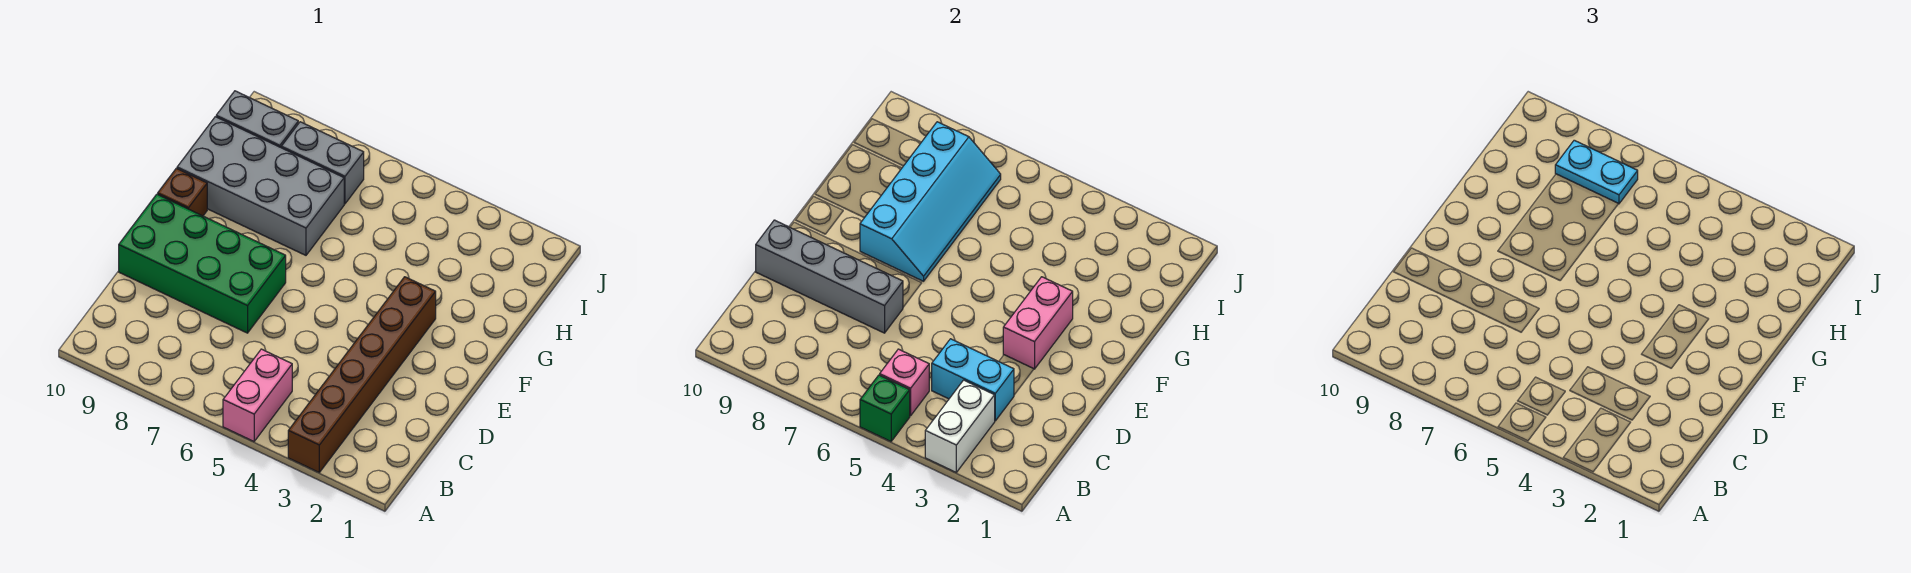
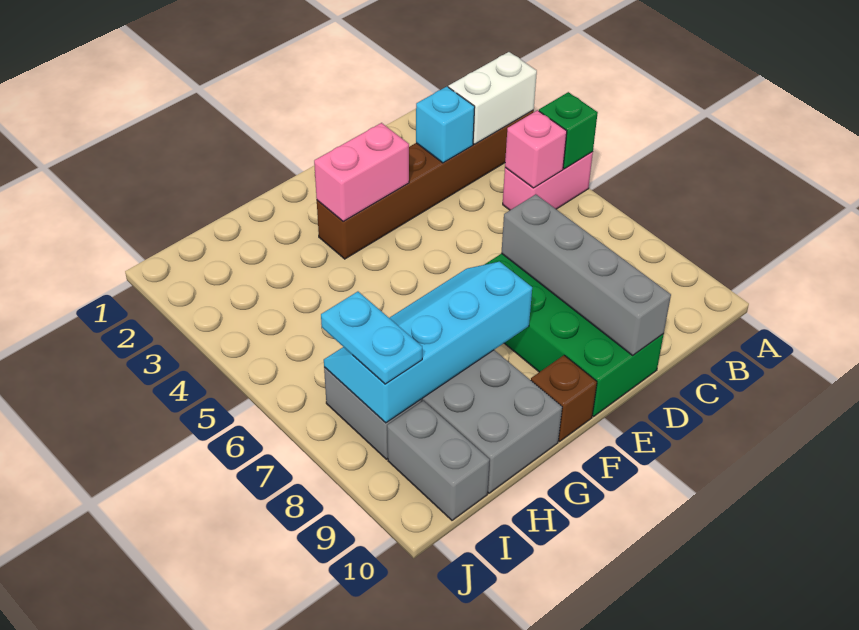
cyan 1x2 brick [932,339,1014,421] -> cyan 1x1 brick [416,87,475,163]

